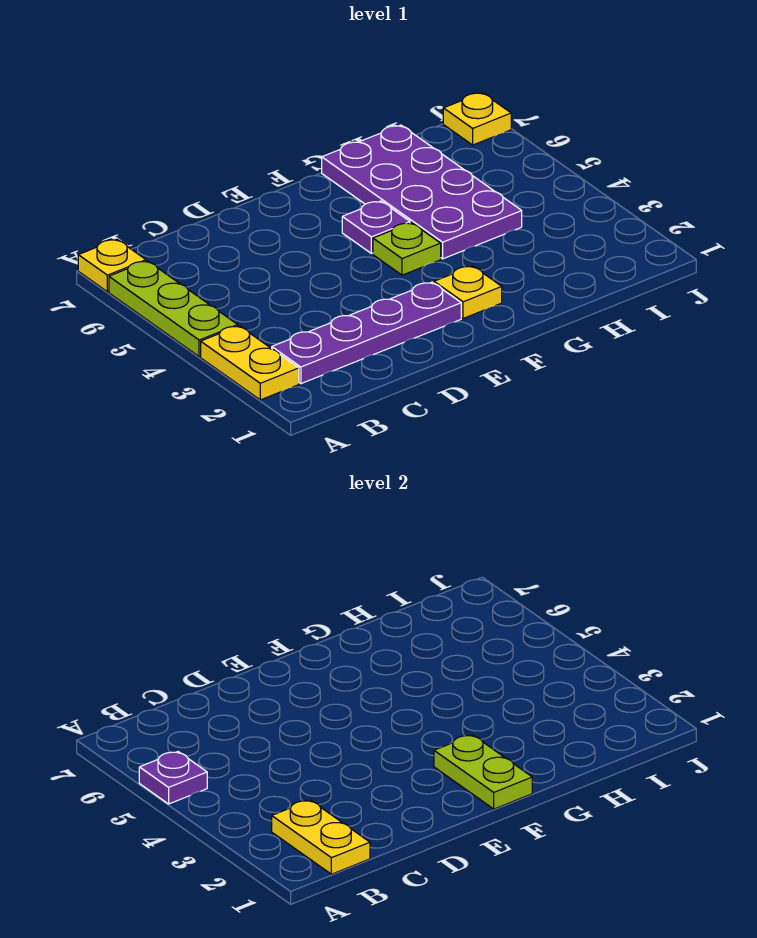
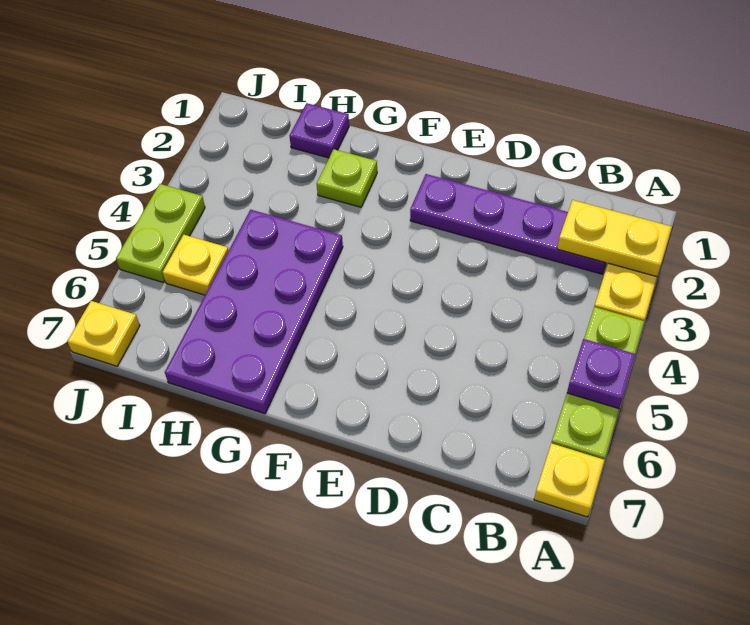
yellow 1x2 plate [272,800,370,874] -> yellow 1x2 plate turned to [557,200,671,277]
lime 1x2 plate [434,735,532,809] -> lime 1x2 plate moved to [116,184,205,283]
yellow 1x1 plate [434,266,502,318] -> yellow 1x1 plate moved to [163,235,229,295]
lime 1x1 plate [373,223,441,275] -> lime 1x1 plate moved to [317,149,377,207]
purple 1x1 plate [342,201,410,254] -> purple 1x1 plate moved to [290,103,349,158]

